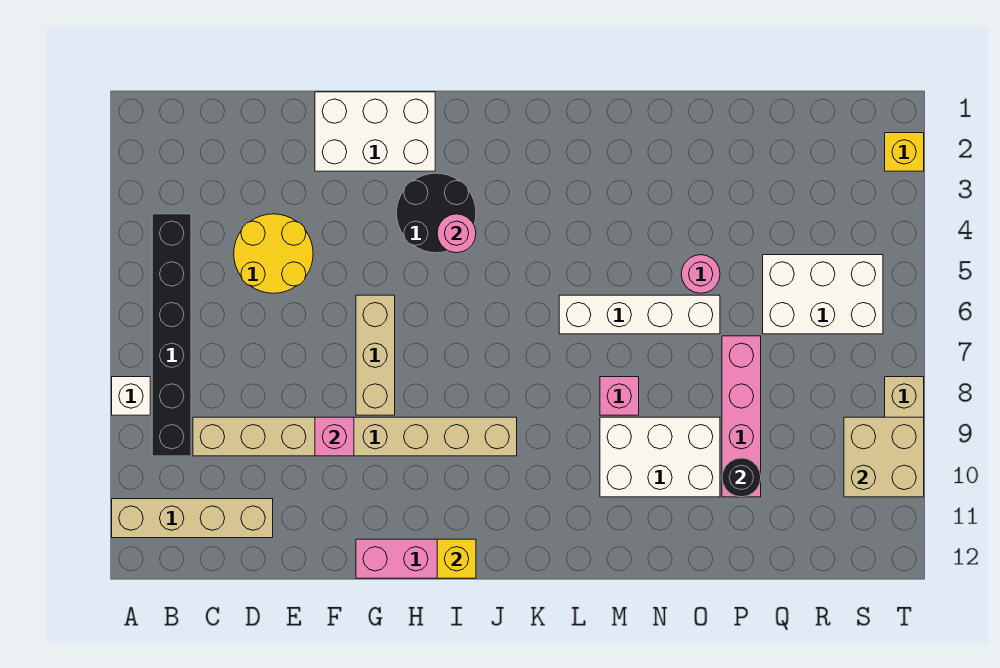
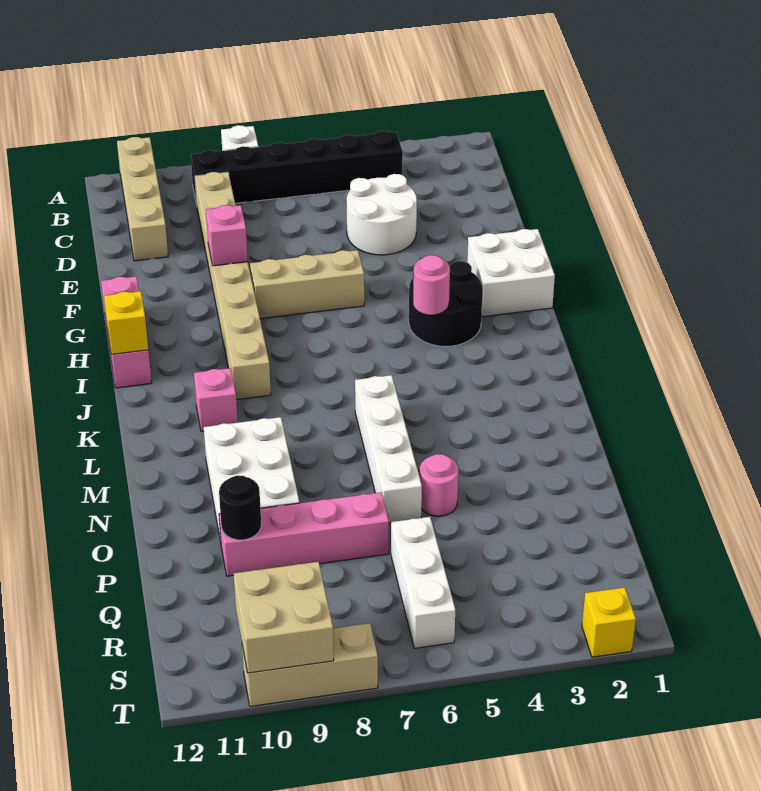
yellow 2x2 round brick [234,214,313,293] -> white 2x2 round brick [347,174,417,255]
white 2x3 brick [315,92,435,171] -> white 2x2 brick [467,229,555,317]
pink 1x1 brick [600,377,639,415] -> pink 1x1 brick moved to [194,368,238,432]
white 2x3 brick [763,255,883,334] -> white 1x3 brick [391,517,455,648]

